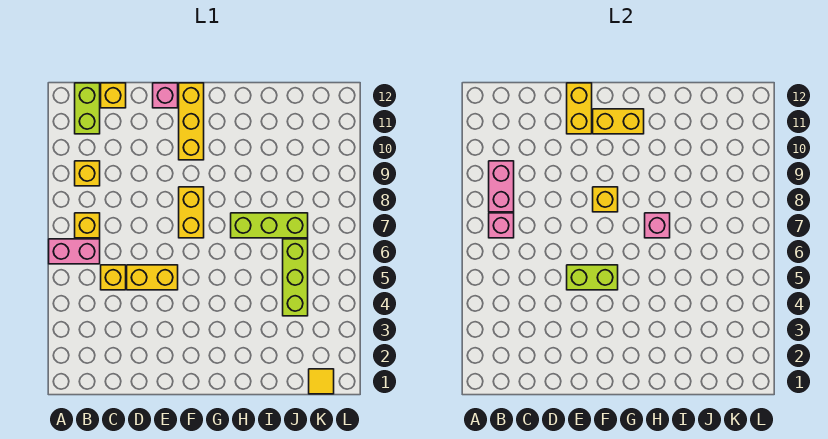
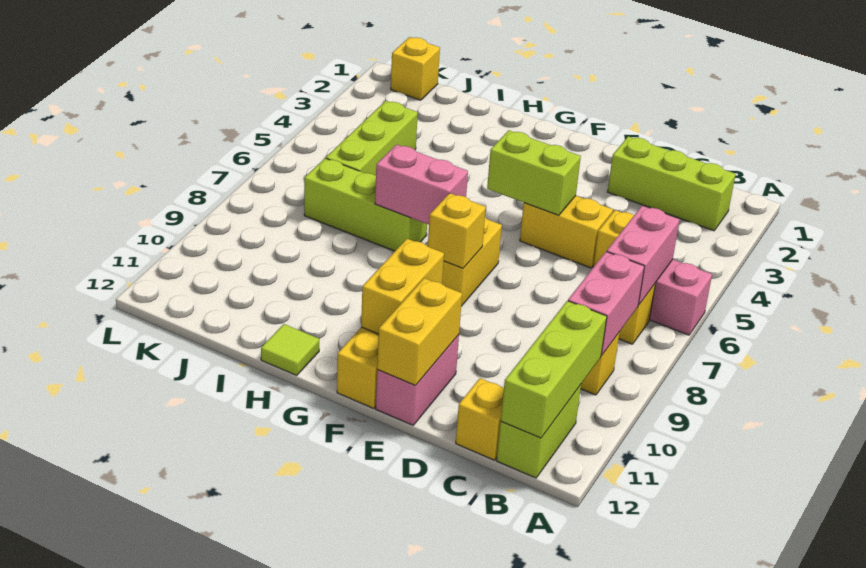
none -> lime 1x3 brick [608,136,736,231]
pink 1x1 brick [489,213,514,238] -> pink 1x2 brick [607,206,680,305]
none -> lime 1x3 brick [501,301,607,438]
pink 1x1 brick [153,83,178,108] -> pink 1x2 brick [376,335,459,425]
yellow 1x2 brick [593,109,644,134] -> yellow 1x2 brick turned to [361,239,444,334]
pink 1x1 brick [645,213,670,238] -> pink 1x2 brick [375,145,468,225]
none -> lime 1x1 tile [261,324,319,375]
yellow 1x1 tile [309,369,334,394] -> yellow 1x1 brick [391,37,440,100]

